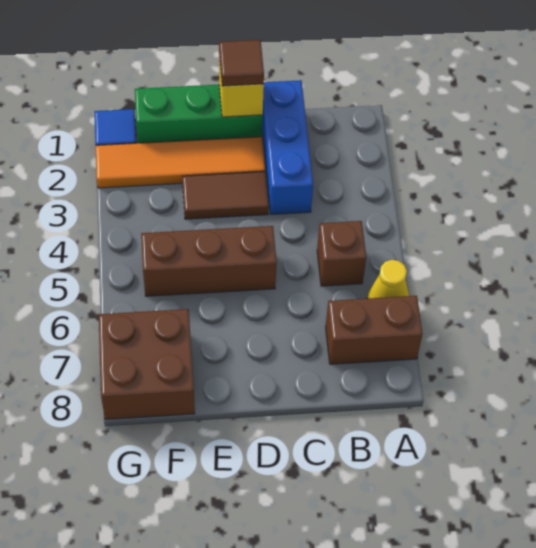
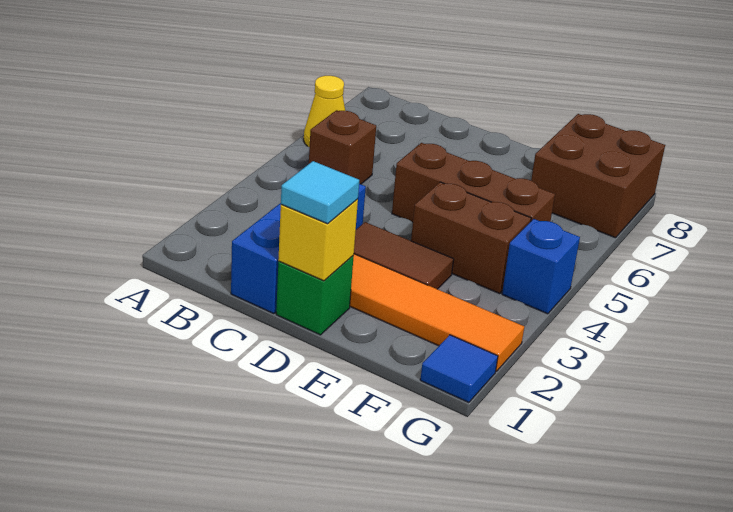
brown 1x2 brick [326,296,422,364] -> brown 1x2 brick moved to [411,182,531,294]
green 1x3 brick [135,85,263,143] -> green 1x1 brick [276,256,354,335]
brown 1x1 tile [219,40,264,86] -> cyan 1x1 tile [281,161,359,224]
none -> blue 1x1 brick [502,219,580,314]

